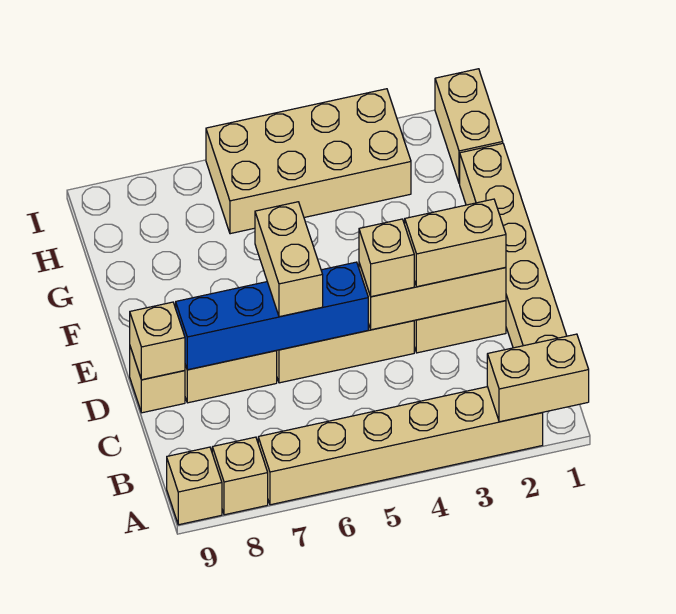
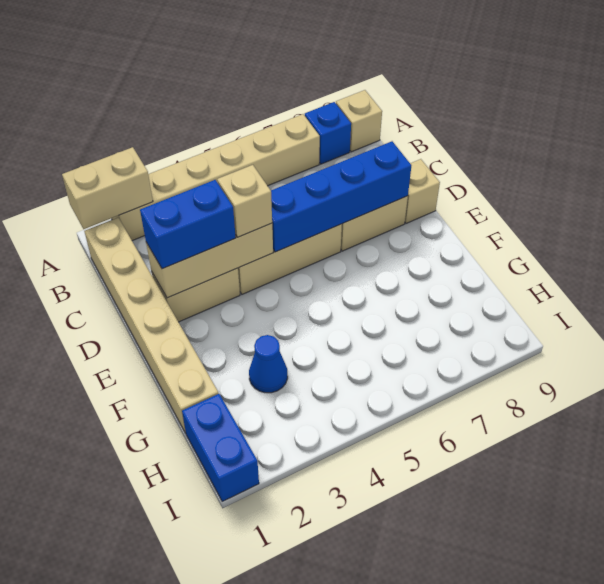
tan 1x1 brick [212,437,268,515] -> blue 1x1 brick [305,102,351,164]
tan 1x2 brick [405,199,506,287] -> blue 1x2 brick [140,180,236,269]
tan 1x2 brick [255,202,323,317] -> none
tan 1x1 brick [130,302,185,380] -> none
none -> blue 1x1 cone [249,335,288,393]
tan 1x2 brick [435,69,503,184] -> blue 1x2 brick [182,394,259,502]
tan 2x4 brick [206,89,411,234] -> none

